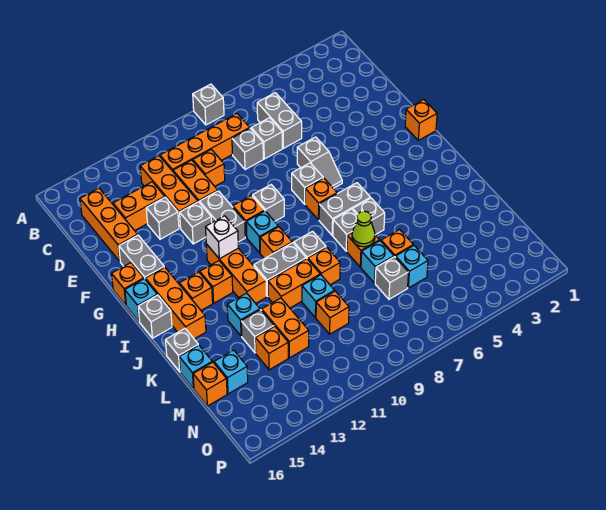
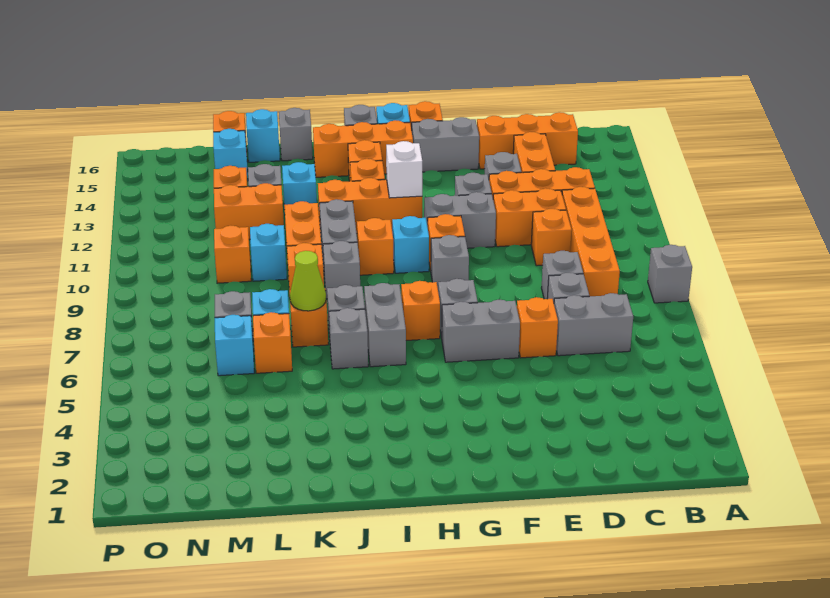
grey 1x2 slope [297,137,342,189] -> grey 1x2 brick [442,300,520,362]
orange 1x1 brick [405,100,437,140] -> orange 1x1 brick moved to [517,297,558,358]

